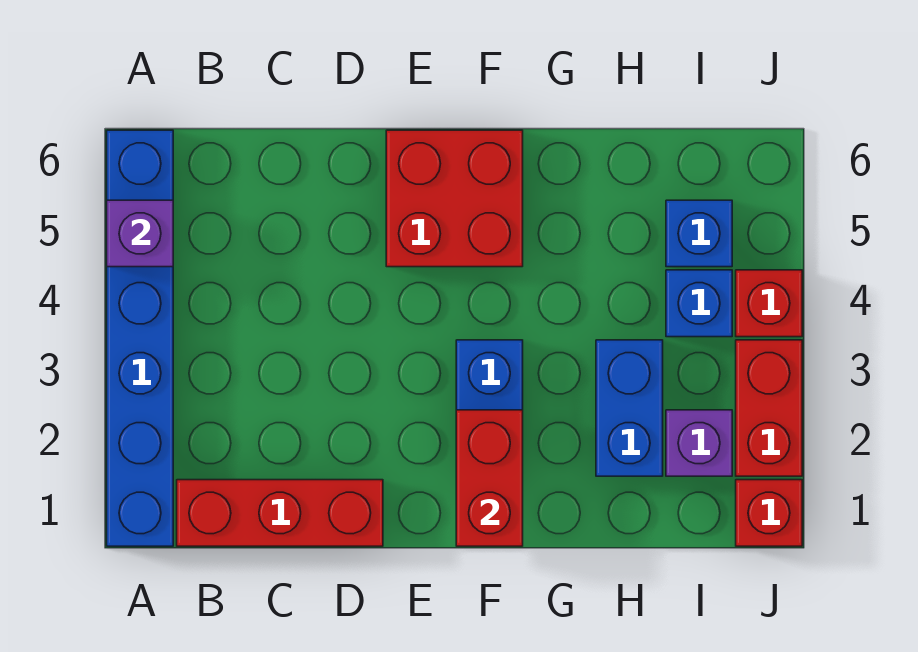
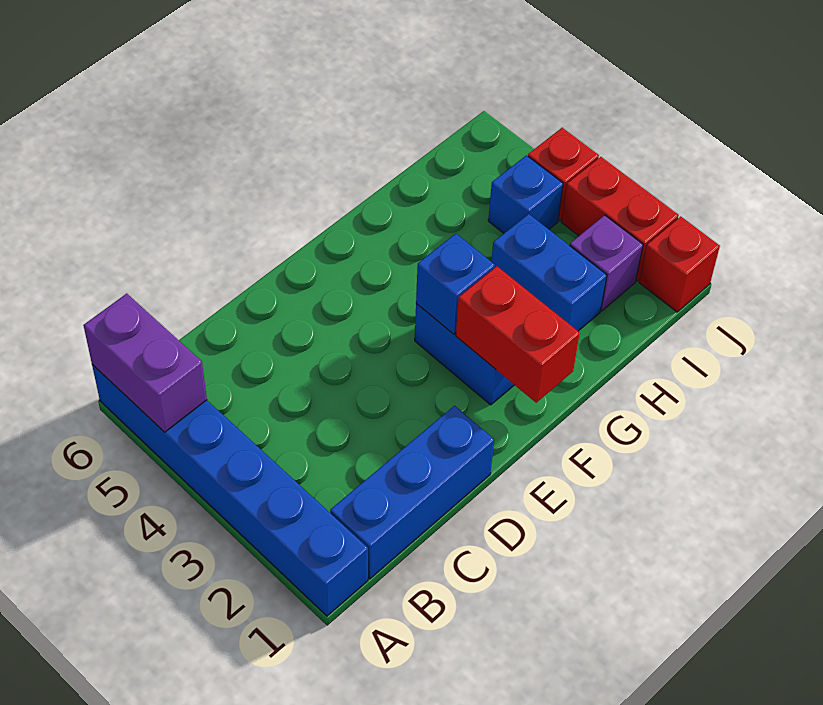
purple 1x1 brick [107,200,173,267] -> purple 1x2 brick [83,294,207,432]
red 1x3 brick [177,480,383,546] -> blue 1x3 brick [330,406,494,579]
red 2x2 brick [386,130,523,267] -> none
blue 1x1 brick [666,200,732,267] -> blue 1x1 brick moved to [416,234,495,334]

